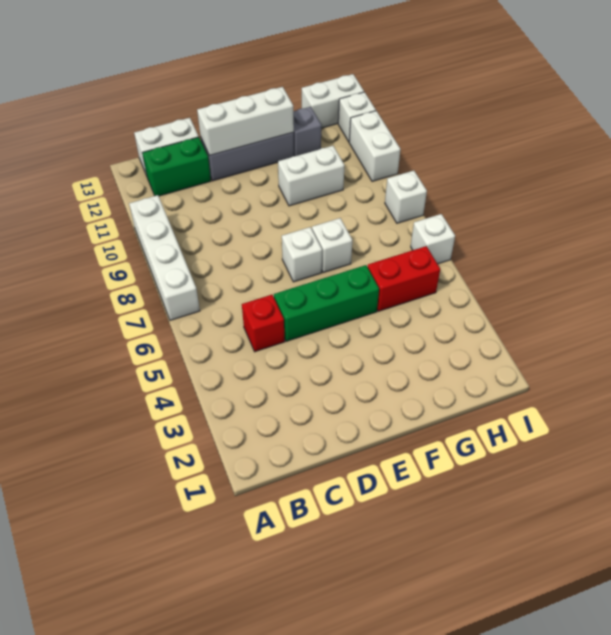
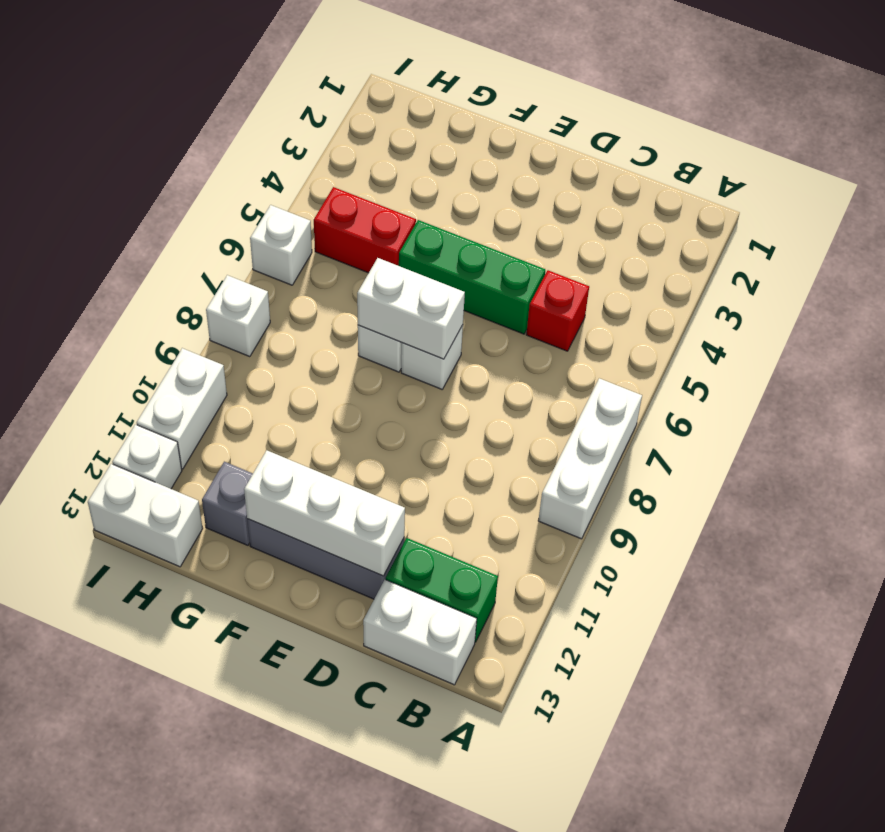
white 1x4 brick [129,195,200,320] -> white 1x3 brick [538,378,642,539]
white 1x2 brick [278,146,344,206] -> white 1x2 brick moved to [357,258,465,359]

